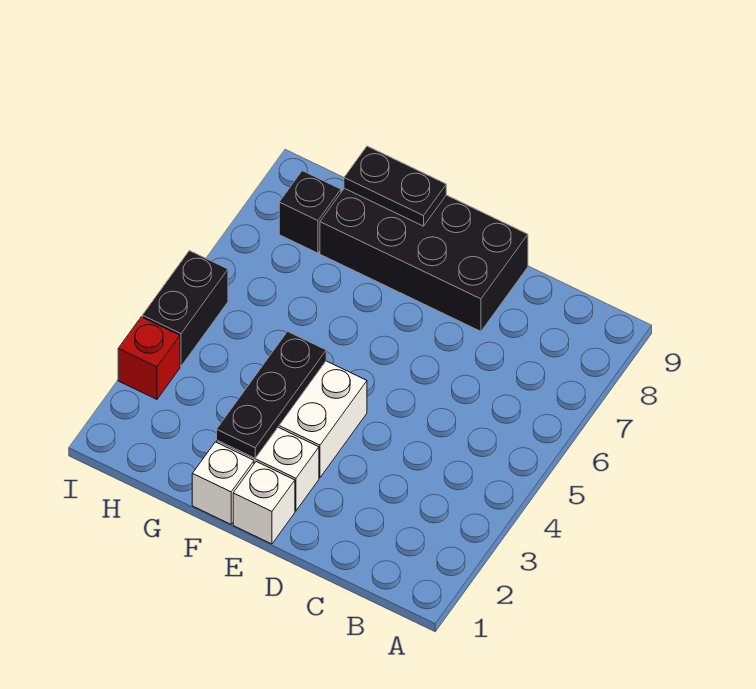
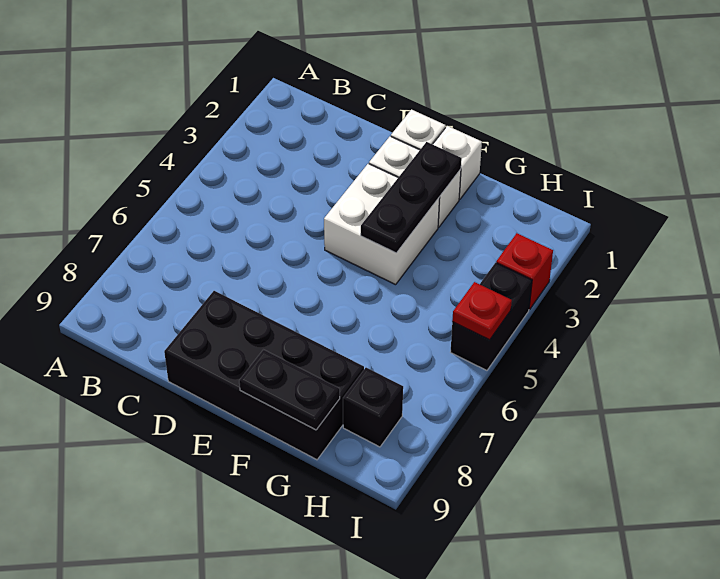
none -> red 1x1 plate [452,282,512,340]

